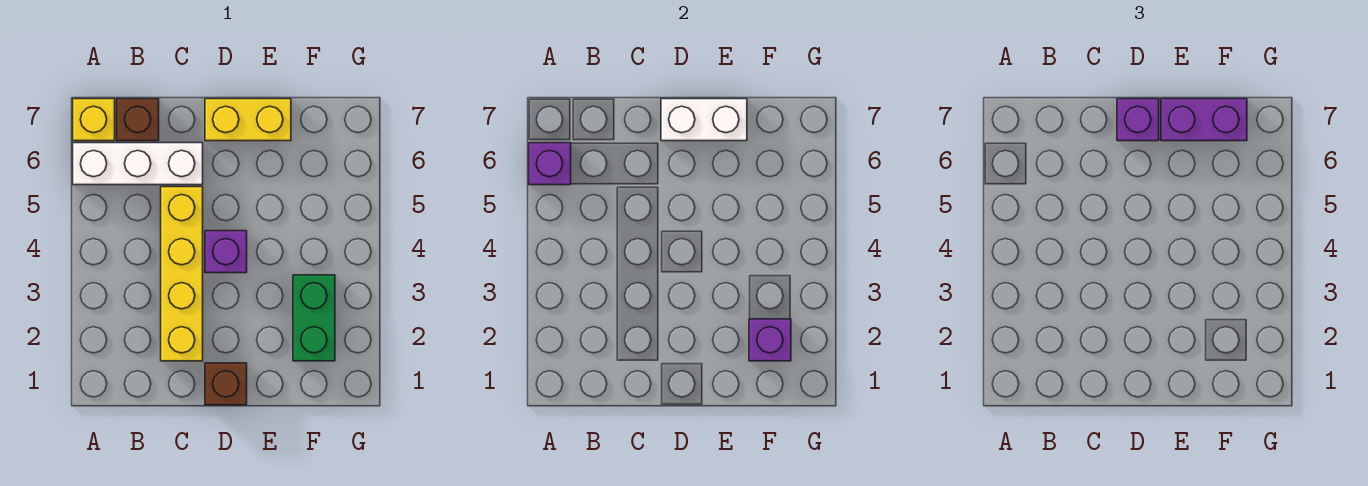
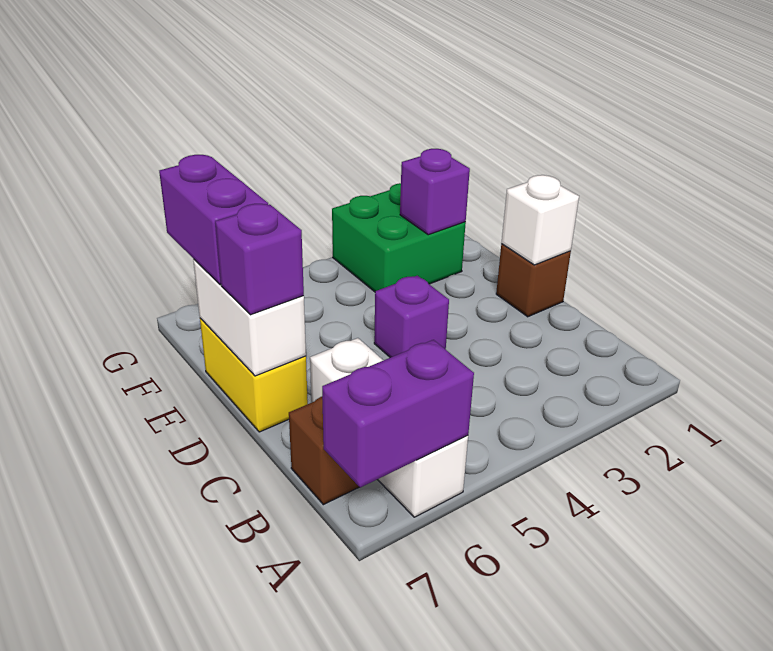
purple 1x1 brick [529,143,571,185] -> purple 1x2 brick [322,340,474,488]
yellow 1x1 brick [73,99,115,141] -> none
yellow 1x4 brick [161,187,203,361] -> none
none -> white 1x1 brick [501,175,579,265]
green 1x2 brick [293,275,335,361] -> green 2x2 brick [332,183,466,292]

